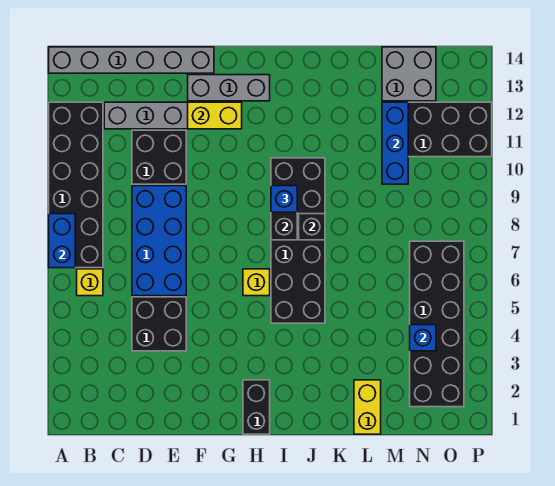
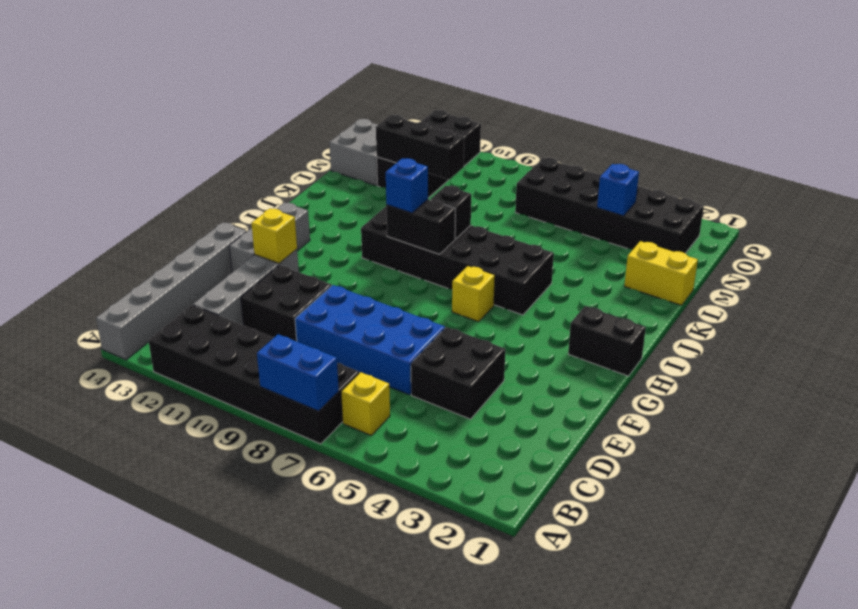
yellow 1x2 brick [188,102,242,129] -> yellow 1x1 brick [251,208,297,263]
blue 1x3 brick [382,102,408,184] -> black 1x3 brick [376,115,464,180]

